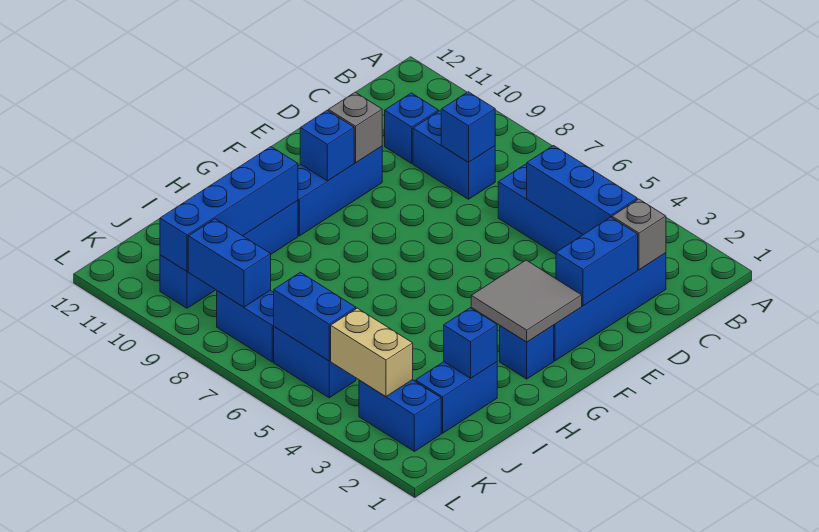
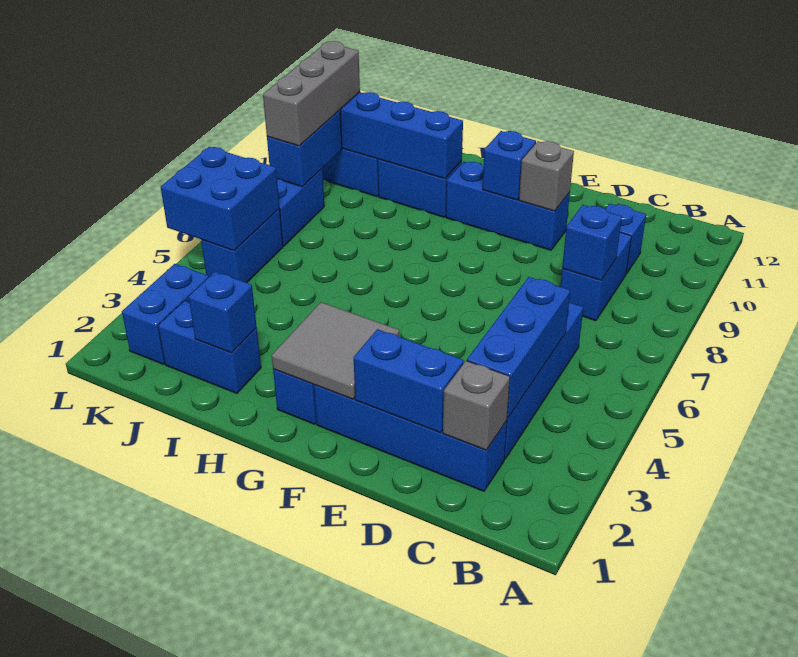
tan 1x2 brick [330,308,413,397] -> none
blue 1x2 brick [274,272,356,361] -> blue 2x2 brick [161,147,280,251]
none -> grey 1x3 brick [263,41,360,146]

